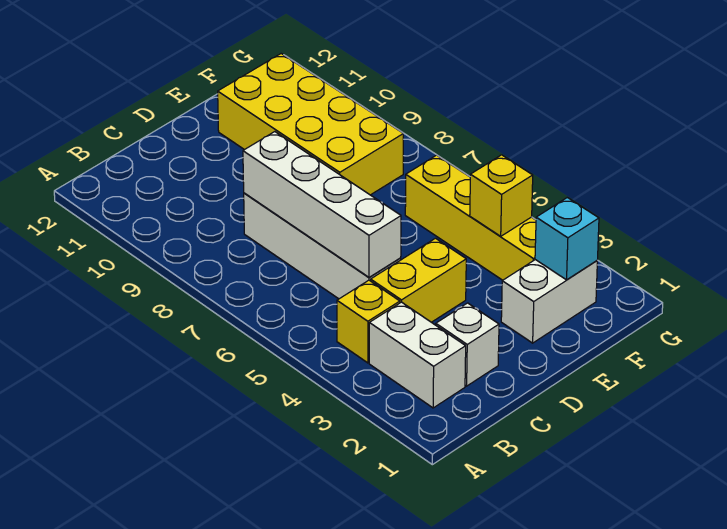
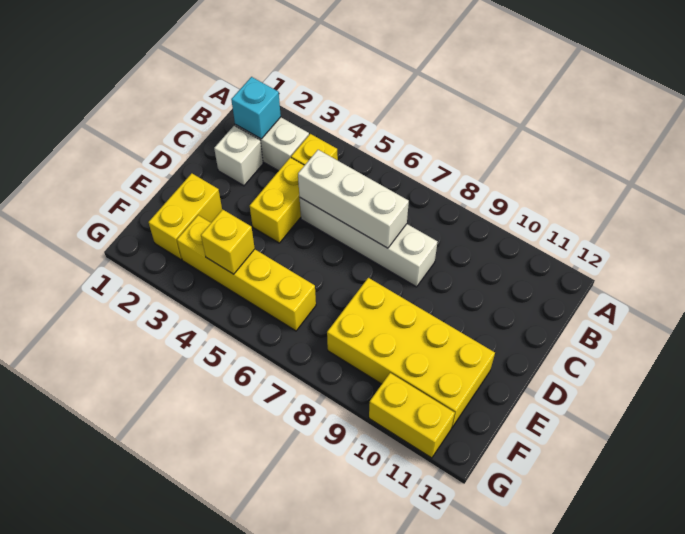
white 1x4 brick [243,132,401,277] -> white 1x3 brick [298,150,409,248]
white 1x2 brick [501,260,597,343] -> yellow 1x2 brick [148,173,222,260]
cyan 1x1 brick [535,198,599,280] -> cyan 1x1 brick moved to [231,77,281,139]
none -> yellow 1x2 brick [369,373,455,458]

